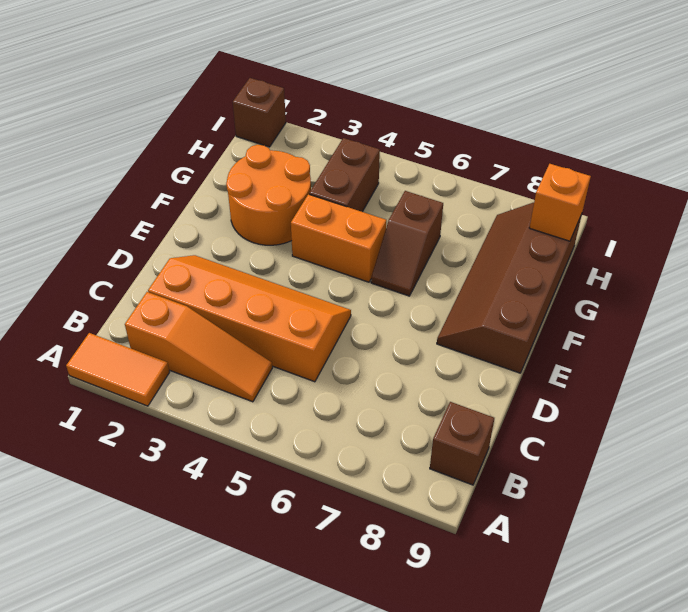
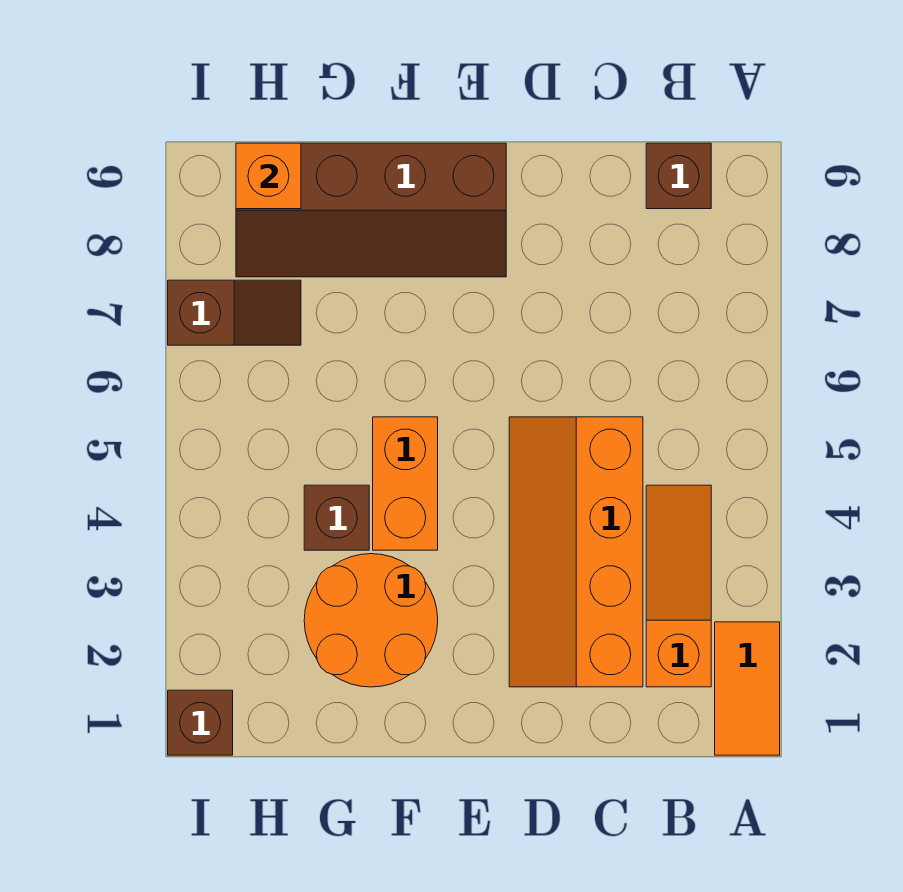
brown 1x2 slope [371,191,443,296] -> brown 1x2 slope moved to [168,280,301,345]
brown 1x2 brick [309,138,380,212] -> brown 1x1 brick [304,485,369,550]

